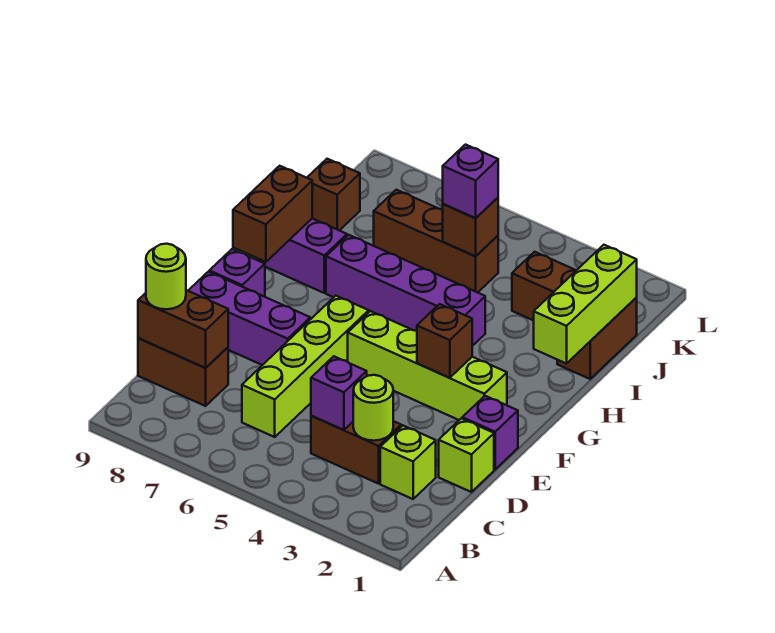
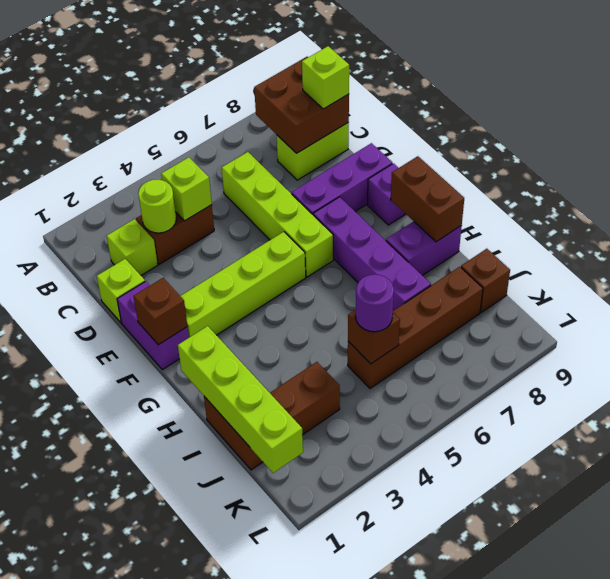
purple 1x1 brick [311,356,367,430] -> lime 1x1 brick [161,157,212,221]
brown 1x2 brick [138,338,228,406] -> lime 1x2 brick [277,122,349,180]
brown 1x2 brick [138,290,228,368] -> brown 2x2 brick [254,57,349,153]
lime 1x1 round brick [146,244,186,309] -> lime 1x1 brick [302,46,349,109]
purple 1x1 brick [462,396,518,469] -> purple 1x2 brick [117,281,189,370]
brown 1x1 brick [417,304,472,378] -> brown 1x1 brick moved to [134,278,187,345]
lime 1x3 brick [534,245,637,364] -> lime 1x4 brick [178,326,303,473]
purple 1x4 brick [326,235,485,346] -> purple 1x4 brick turned to [313,197,431,311]
brown 1x3 brick [374,190,498,293] -> brown 1x4 brick [348,267,483,389]
purple 1x1 brick [443,145,498,218] -> purple 1x1 round brick [356,274,394,332]

